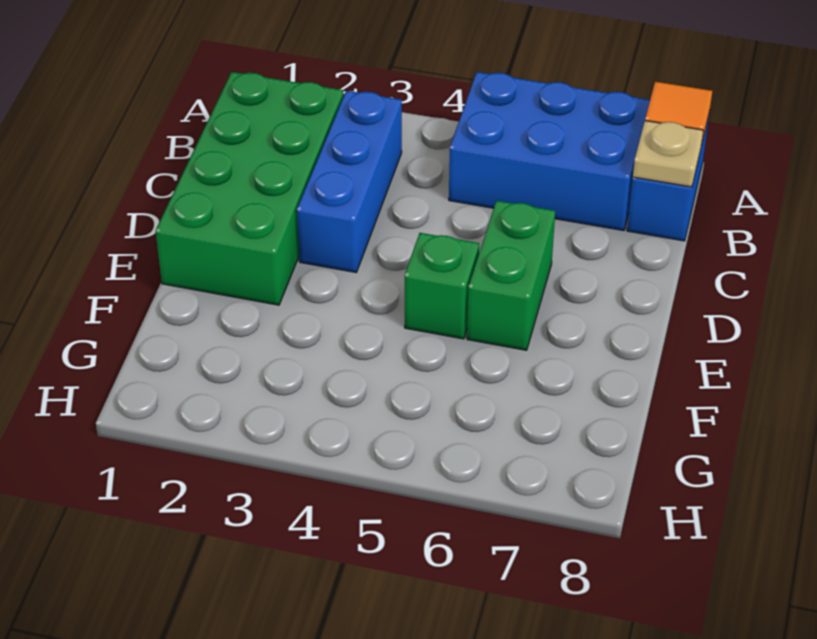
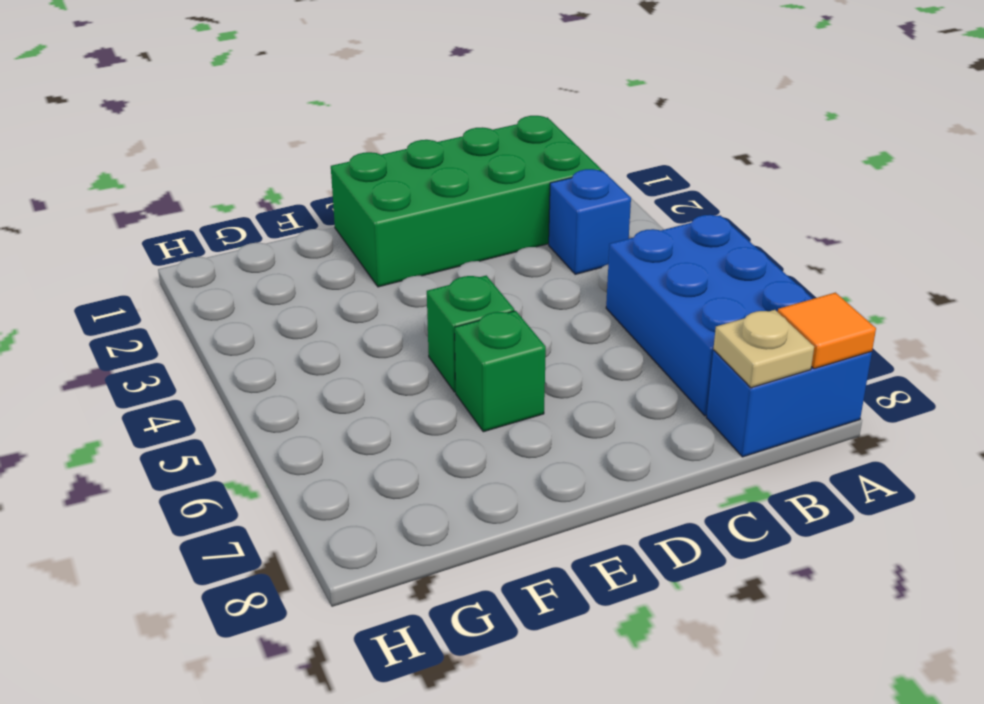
blue 1x3 brick [297,91,402,272] -> blue 1x1 brick [549,169,631,274]
green 1x2 brick [467,201,555,350] -> green 1x1 brick [455,311,546,432]

